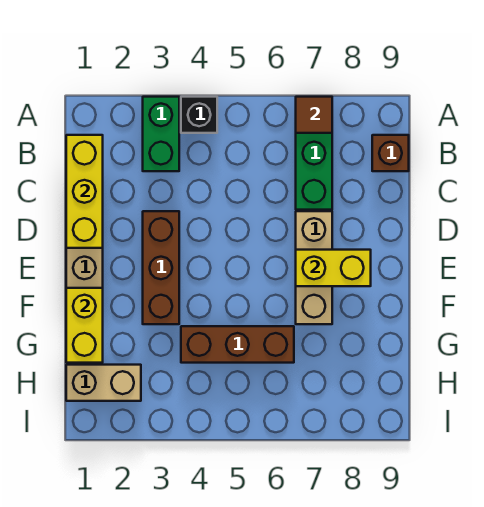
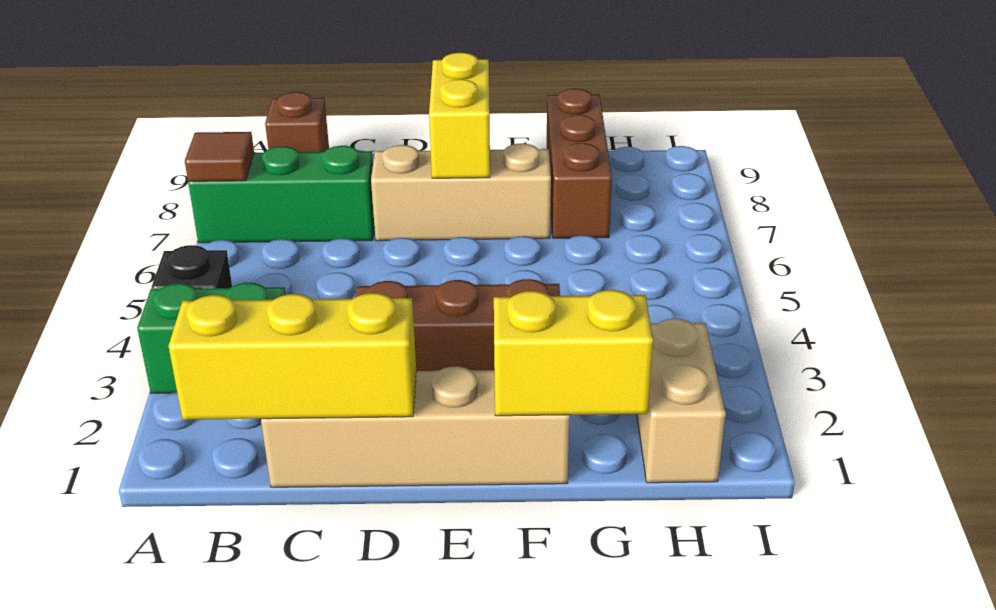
brown 1x3 brick [181,326,294,363] -> brown 1x3 brick moved to [547,89,612,238]

